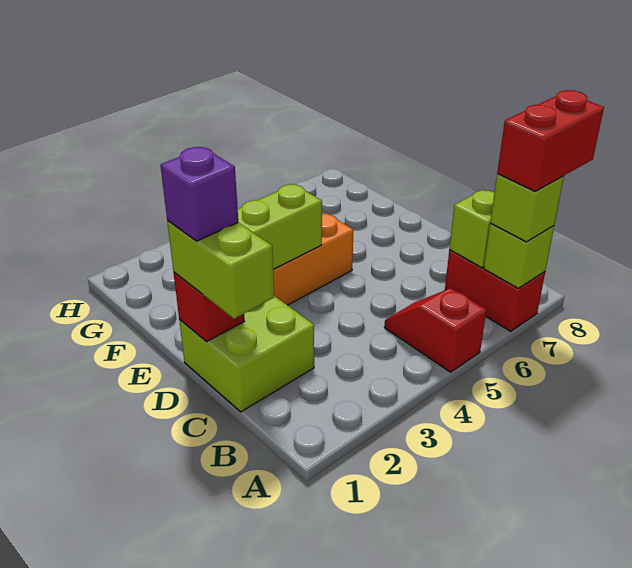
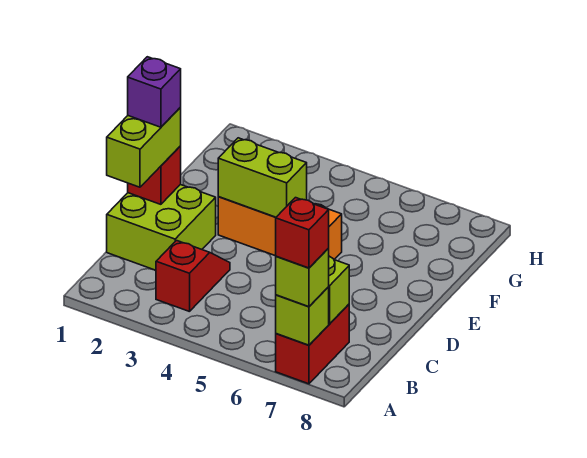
red 1x2 slope [385,288,486,372] -> red 1x2 slope moved to [156,241,230,312]
red 1x2 brick [497,90,604,192] -> red 1x1 brick [276,198,329,268]

